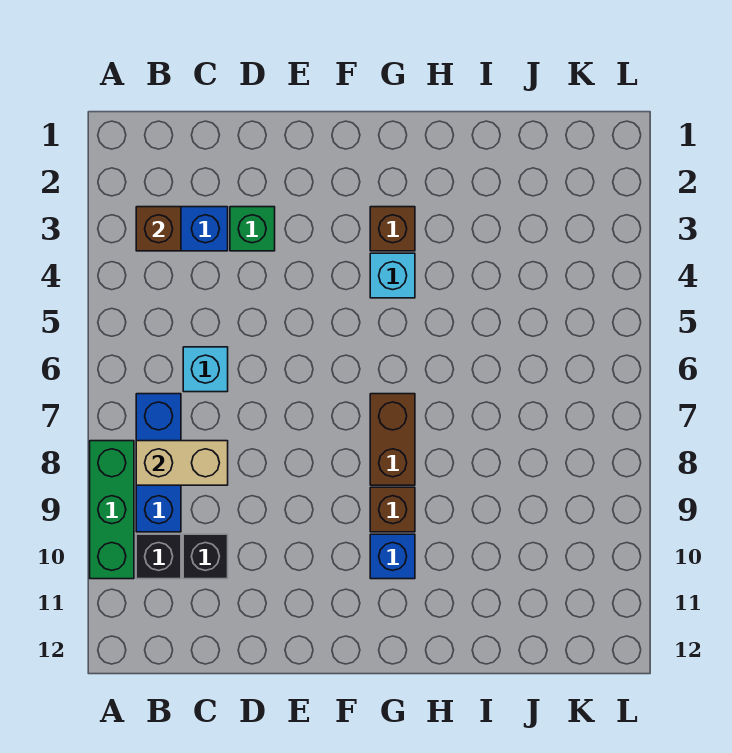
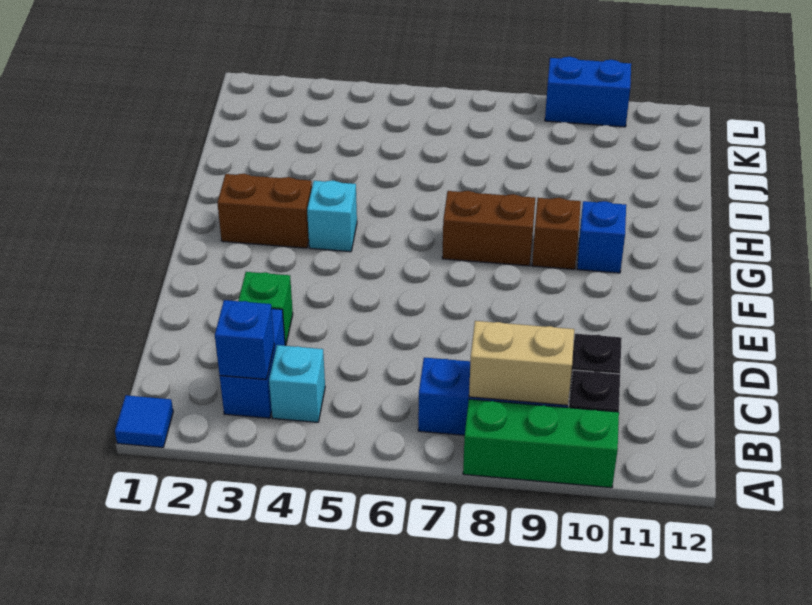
none -> blue 1x1 tile [115,395,173,448]
brown 1x1 brick [136,207,181,251] -> blue 1x1 brick [215,300,274,380]
tan 1x2 brick [136,441,228,485] -> tan 1x2 brick turned to [469,321,574,405]
cyan 1x1 brick [183,347,228,392] -> cyan 1x1 brick moved to [269,345,325,422]
brown 1x1 brick [370,207,415,251] -> brown 1x2 brick [217,174,312,248]
none -> blue 1x2 brick [545,57,631,127]

